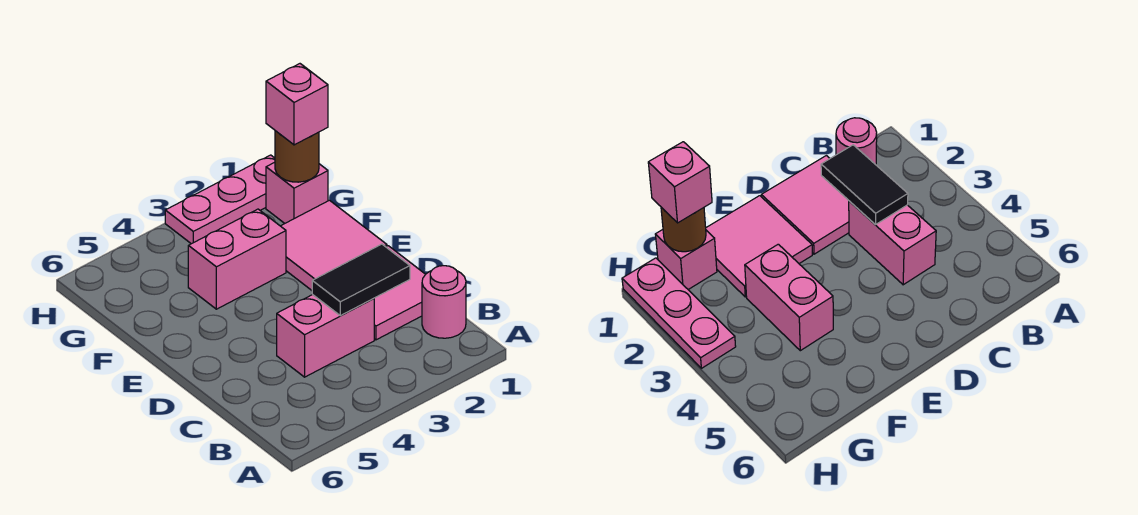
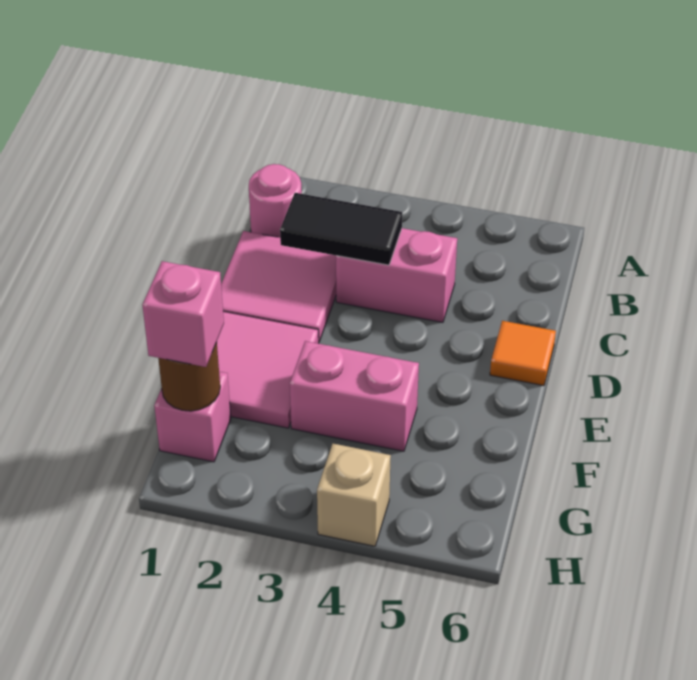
none -> orange 1x1 tile [490,321,556,386]
pink 1x3 plate [165,155,275,244] -> none
none -> tan 1x1 brick [317,444,391,546]

